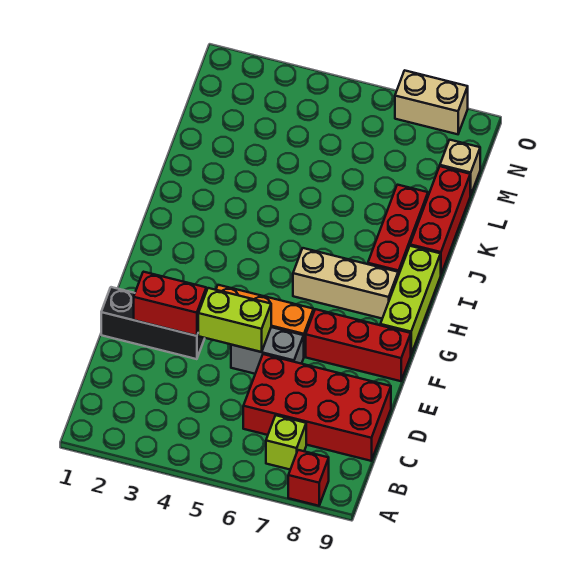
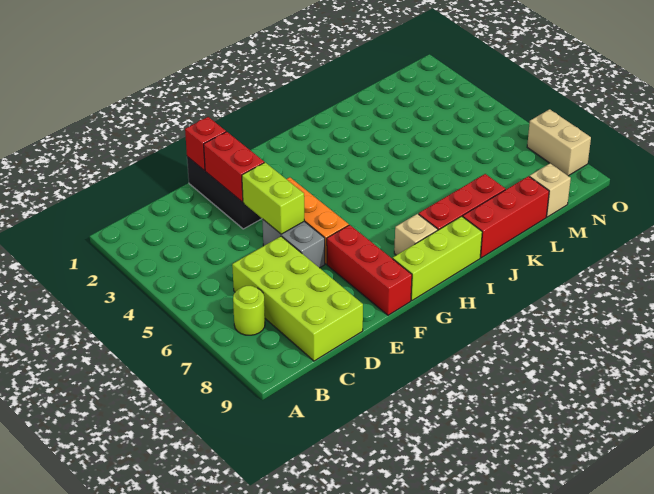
red 1x1 brick [288,450,329,506] -> red 1x1 brick moved to [185,117,226,171]
lime 1x1 brick [266,415,306,470] -> lime 1x1 round brick [233,286,265,335]
red 2x4 brick [243,354,391,461] -> lime 2x4 brick [232,236,363,361]
tan 1x3 brick [293,248,398,318] -> tan 1x1 brick [394,214,438,255]

